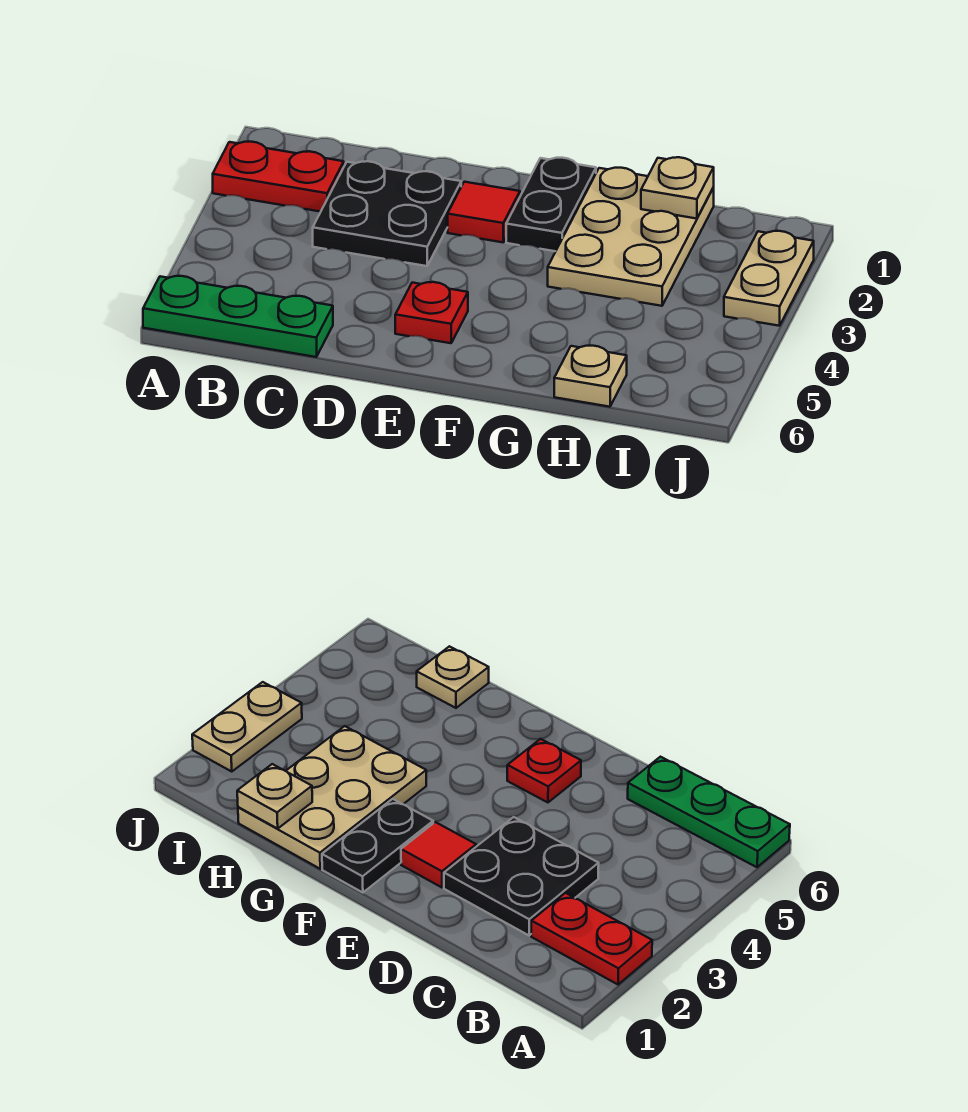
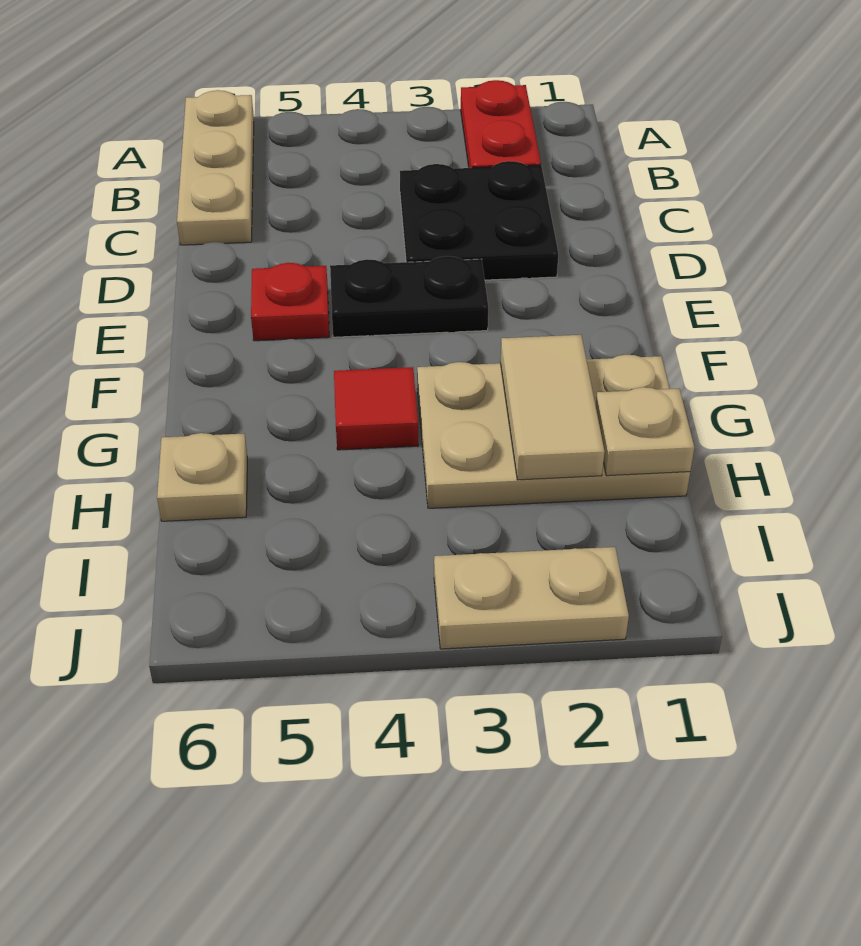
green 1x3 plate [143,276,333,357] -> tan 1x3 plate [177,90,254,245]
red 1x1 tile [448,182,520,242] -> red 1x1 tile moved to [334,367,418,450]
black 1x2 plate [506,158,596,251] -> black 1x2 plate moved to [330,256,488,337]
none -> tan 1x2 tile [500,335,605,480]

